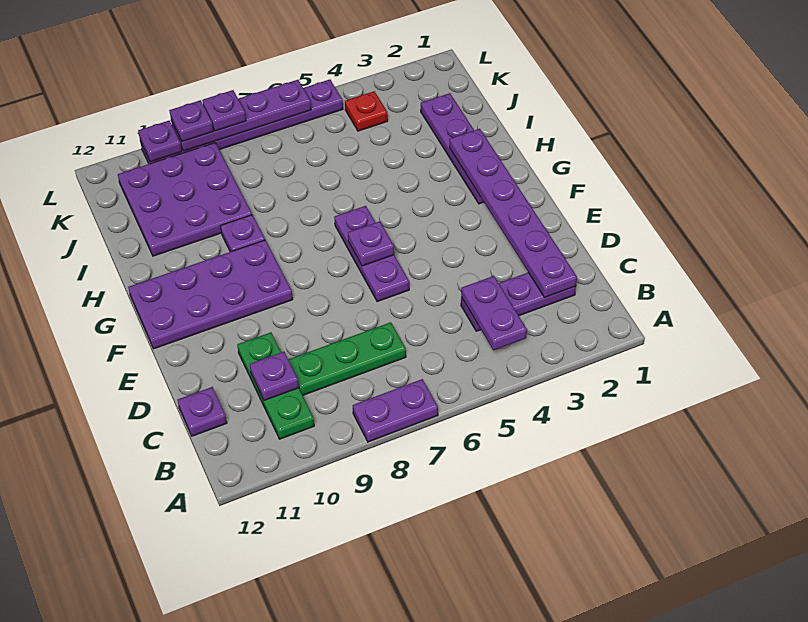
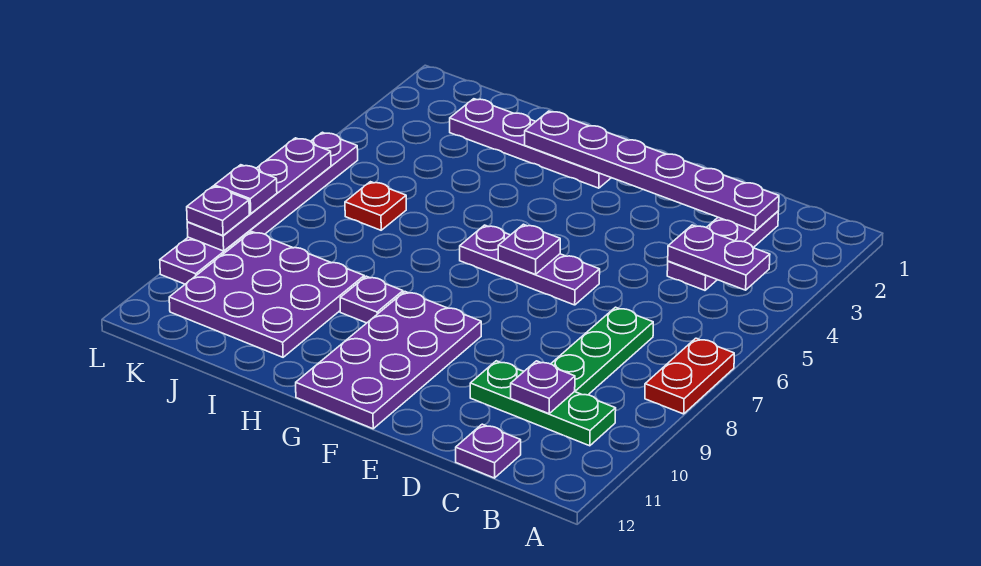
purple 1x2 plate [353,379,438,442] -> red 1x2 plate [645,338,734,414]
red 1x1 plate [345,91,388,131] -> red 1x1 plate moved to [345,182,406,230]
purple 1x1 plate [138,121,182,162] -> none

